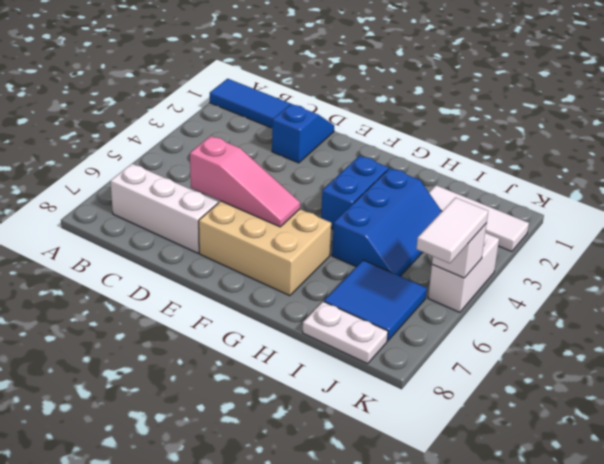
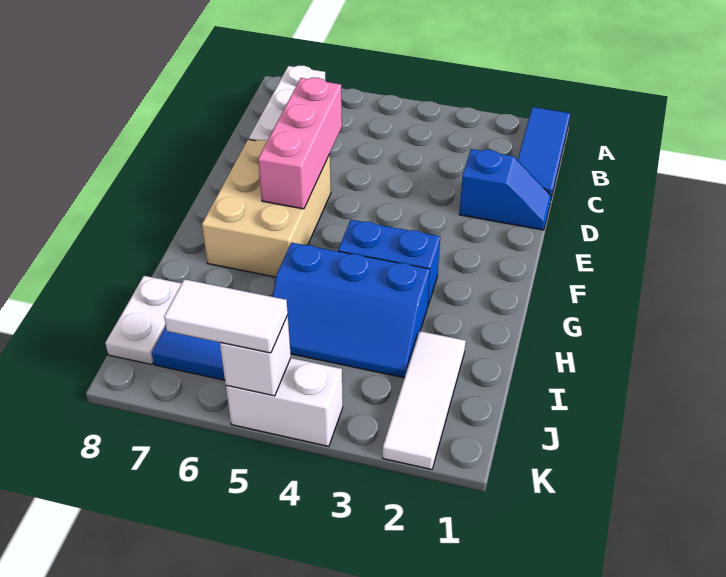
pink 1x3 slope [190,136,300,227] -> pink 1x3 brick [258,78,342,209]

